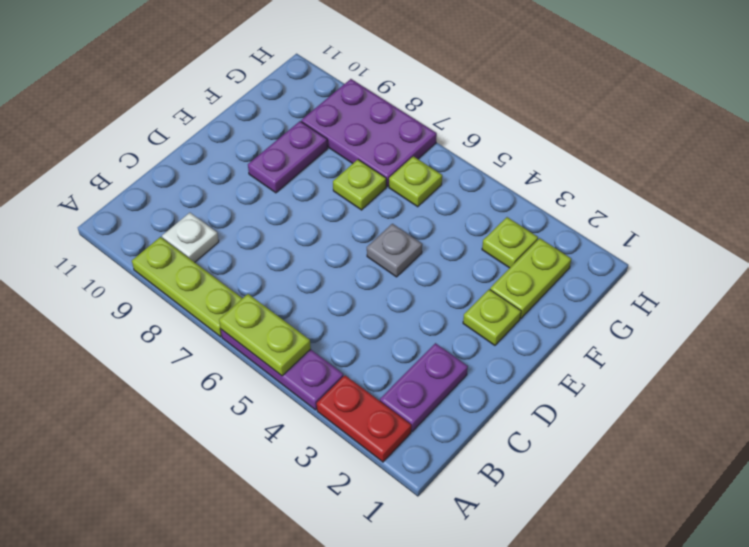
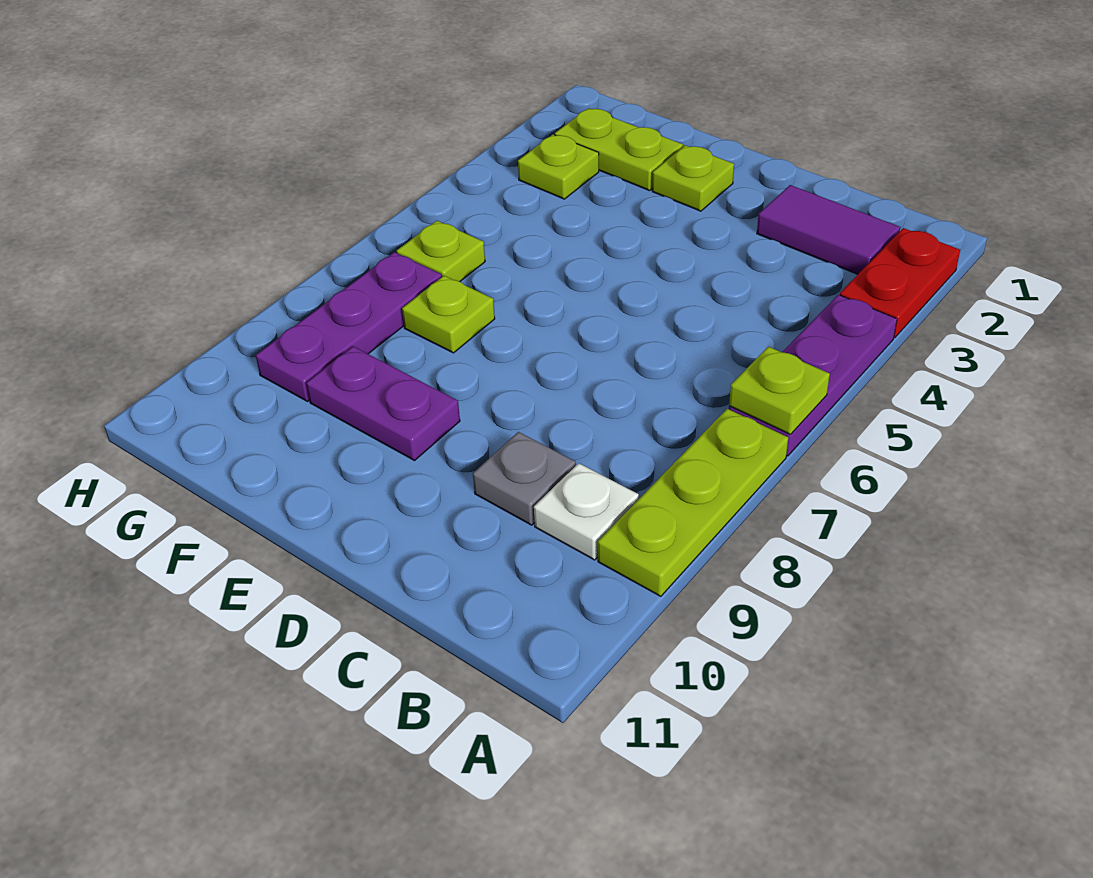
lime 1x2 plate [219,294,311,376] -> lime 1x1 plate [729,347,830,435]
purple 1x2 plate [380,343,468,431] -> purple 1x2 tile [757,185,900,274]
grey 1x1 plate [367,224,422,277] -> grey 1x1 plate moved to [473,432,576,525]
purple 2x3 plate [301,79,437,186] -> purple 1x3 plate [256,252,442,401]

